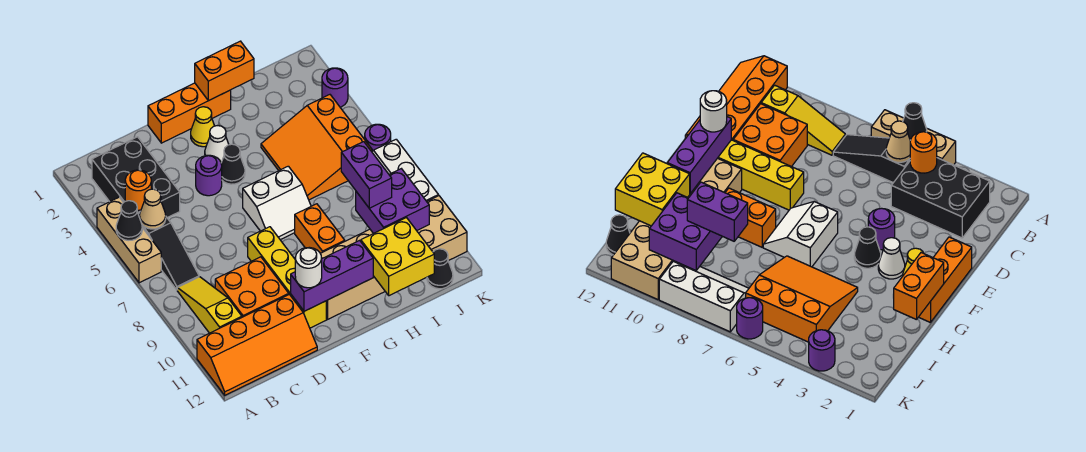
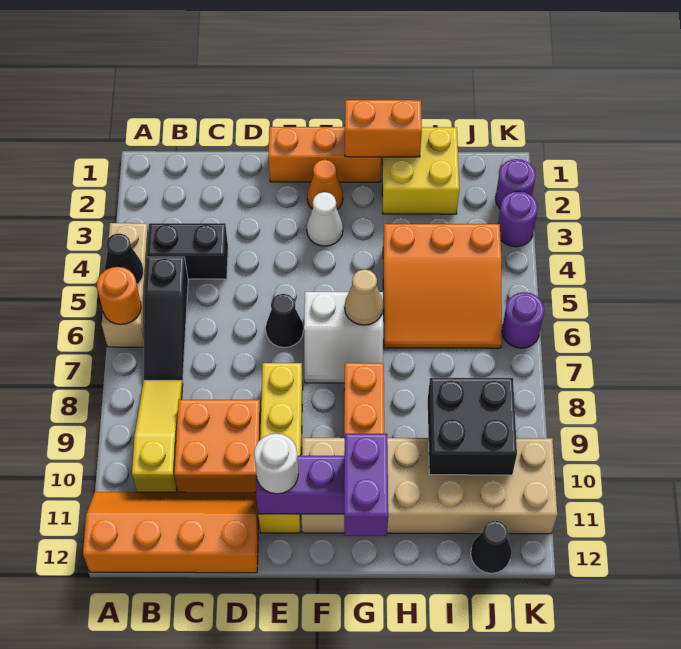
orange 2x4 slope [197,294,317,395] -> orange 2x4 slope turned to [83,492,259,573]
black 2x3 brick [92,137,180,218] -> black 1x2 brick [147,223,228,279]
orange 1x1 round brick [125,170,151,210] -> orange 1x1 round brick moved to [97,267,141,325]
tan 1x1 cone [140,189,166,229] -> tan 1x1 cone moved to [345,269,383,325]
purple 1x1 round brick [196,155,222,196] -> purple 1x1 round brick moved to [496,159,536,208]
yellow 1x1 cone [191,107,214,147] -> orange 1x1 cone [307,160,343,209]
black 1x1 cone [221,144,245,184] -> black 1x1 cone moved to [266,294,303,348]
orange 3x3 slope [261,95,372,200] -> orange 3x3 slope turned to [383,224,502,348]
yellow 2x2 brick [361,218,434,296] -> yellow 2x2 brick moved to [382,127,459,214]
purple 1x2 brick [341,142,392,208] -> purple 1x2 brick moved to [344,434,388,536]
purple 2x2 brick [356,169,429,234] -> black 2x2 brick [428,378,517,475]
white 2x3 slope [372,139,438,201] -> none

